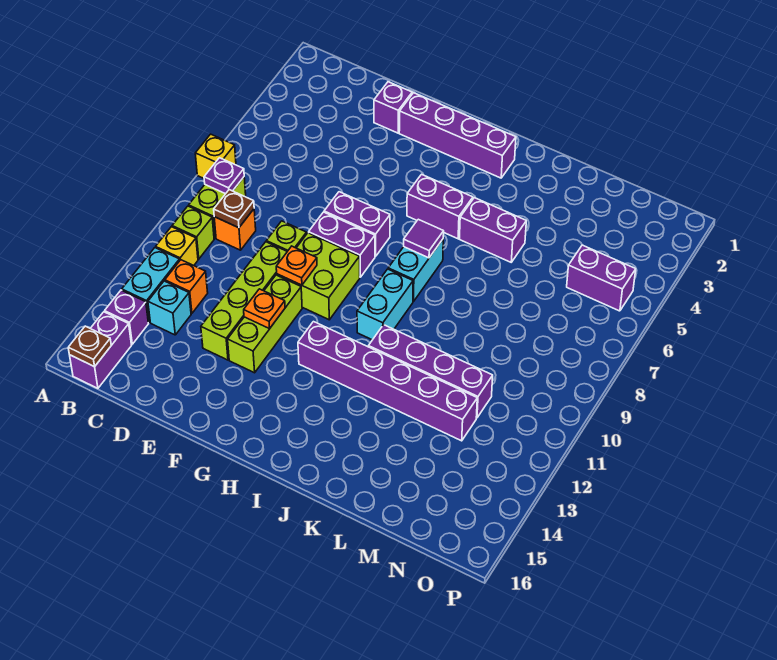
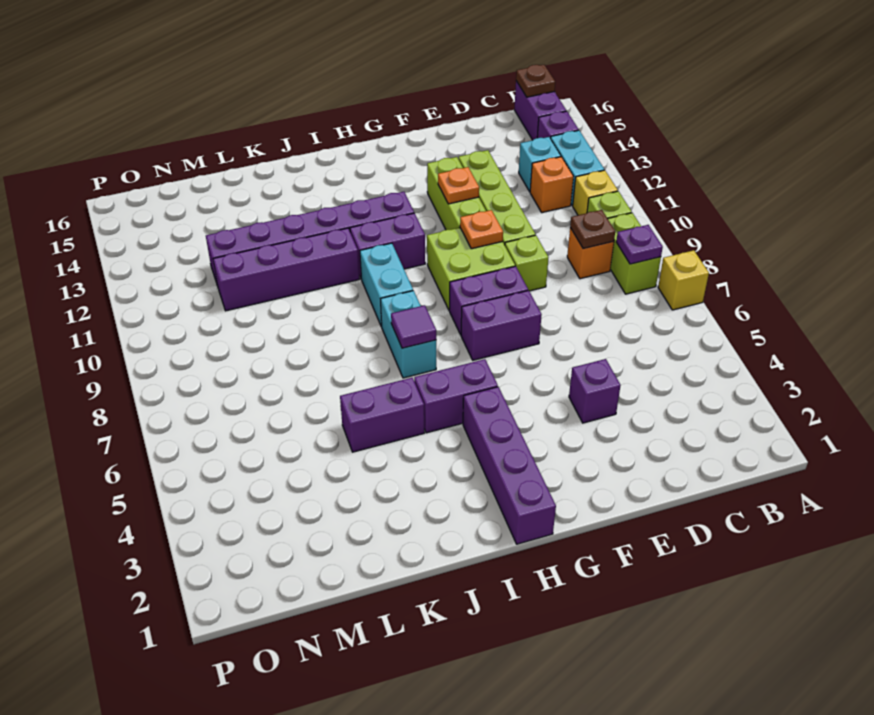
purple 1x1 brick [374,82,412,133] -> purple 1x1 brick moved to [569,359,621,423]
purple 1x4 brick [399,93,516,178] -> purple 1x4 brick turned to [463,387,556,544]
purple 1x2 brick [567,245,636,311] -> purple 1x2 brick moved to [350,213,425,278]

